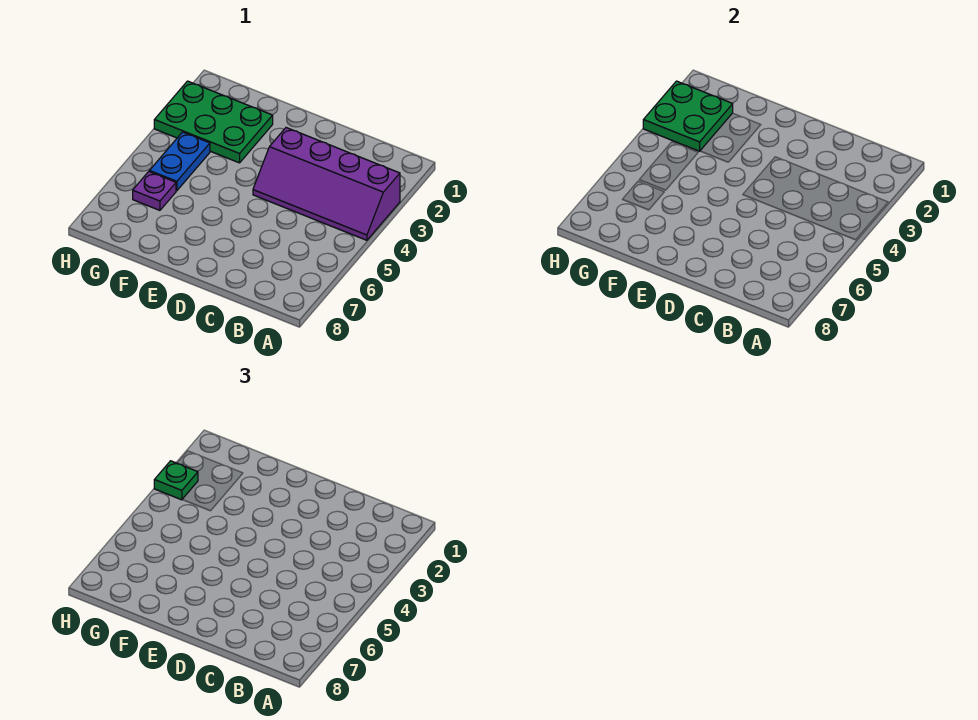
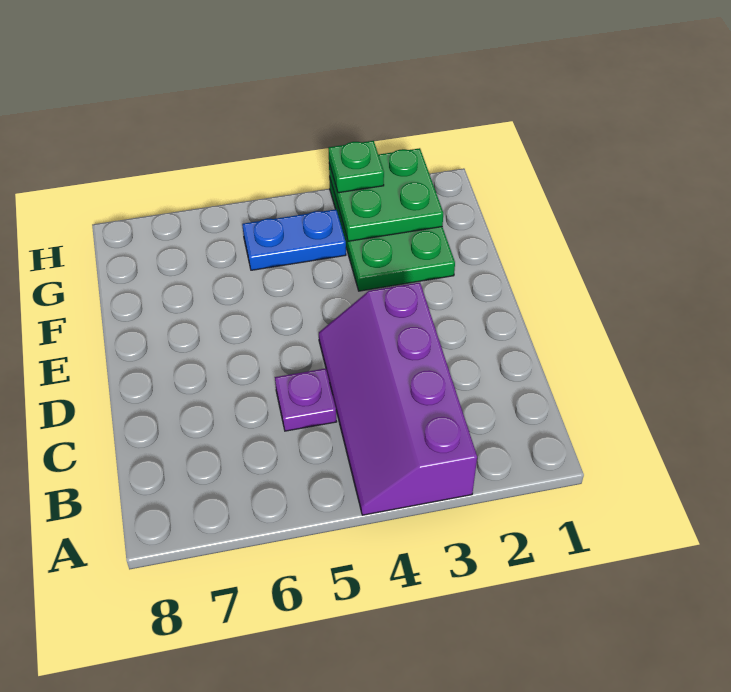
purple 1x1 plate [133,172,176,210] -> purple 1x1 plate moved to [275,368,337,431]

